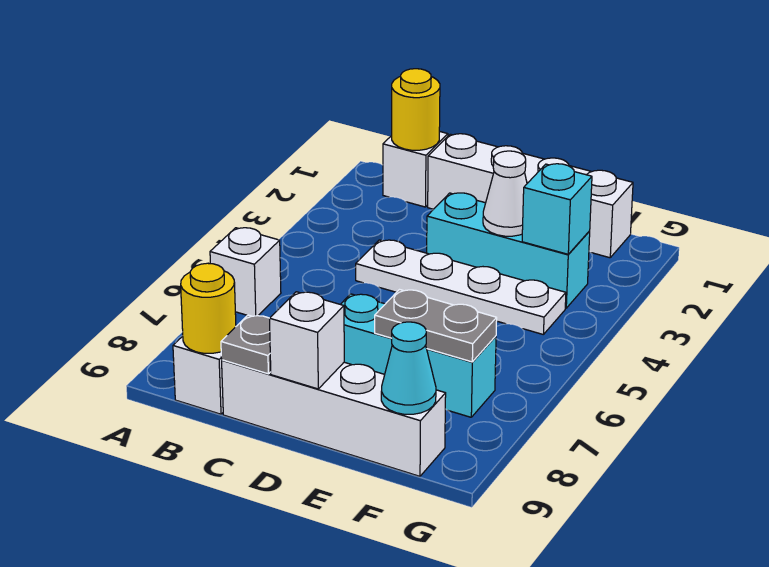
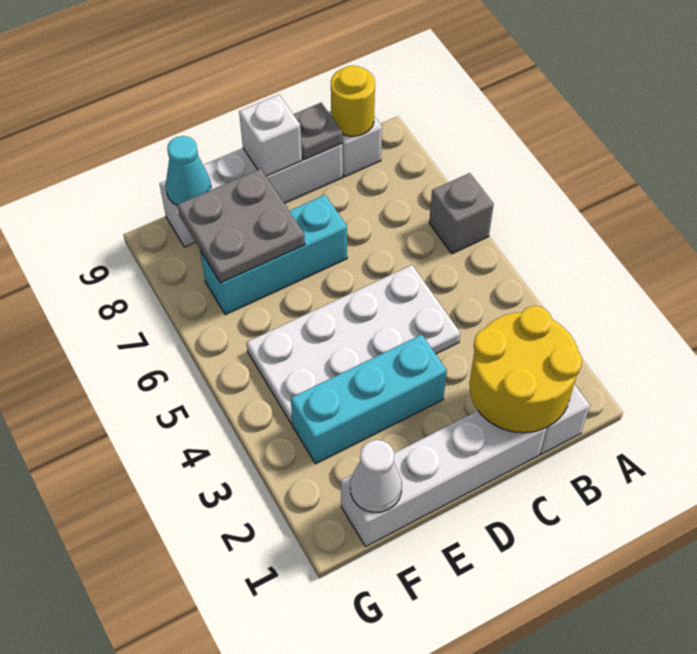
white 1x1 brick [210,228,281,316] -> grey 1x1 brick [429,173,494,254]
yellow 1x1 round brick [392,69,440,150] -> yellow 2x2 round brick [469,306,582,433]
white 1x4 plate [356,240,566,335] -> white 2x4 plate [246,265,460,424]
white 1x1 cone [483,151,527,236] -> white 1x1 cone moved to [350,440,402,512]
grey 1x2 plate [375,290,497,362] -> grey 2x2 plate [177,169,305,283]
cyan 1x1 brick [522,164,592,254] -> none

